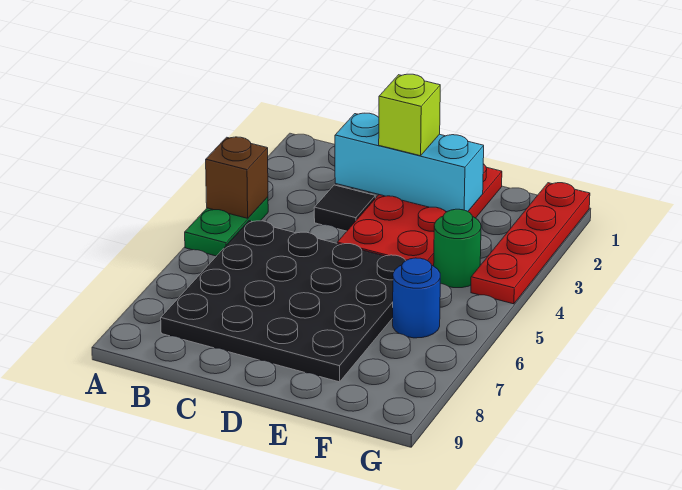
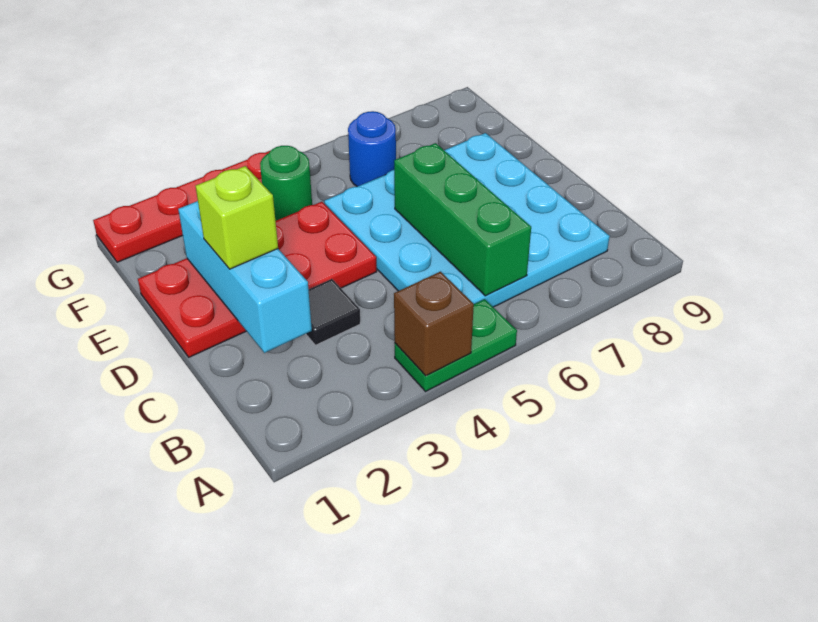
black 4x4 plate [161,221,406,382] -> cyan 4x4 plate [324,133,610,307]
none -> green 1x3 brick [394,143,531,296]

